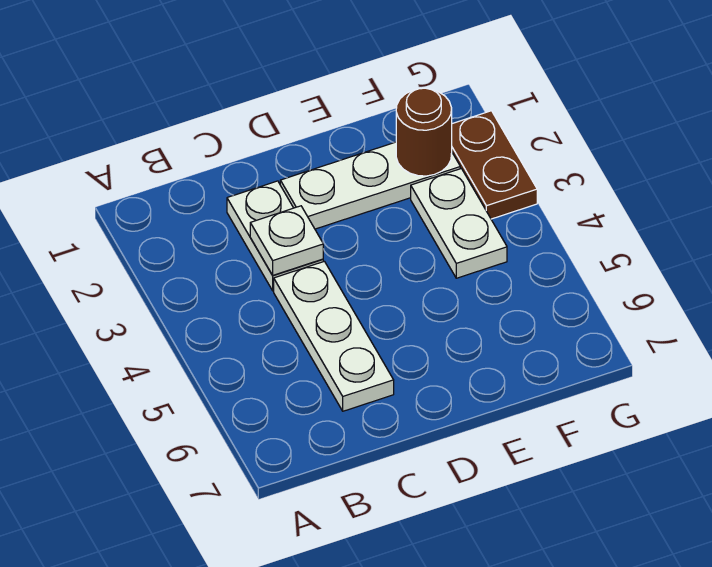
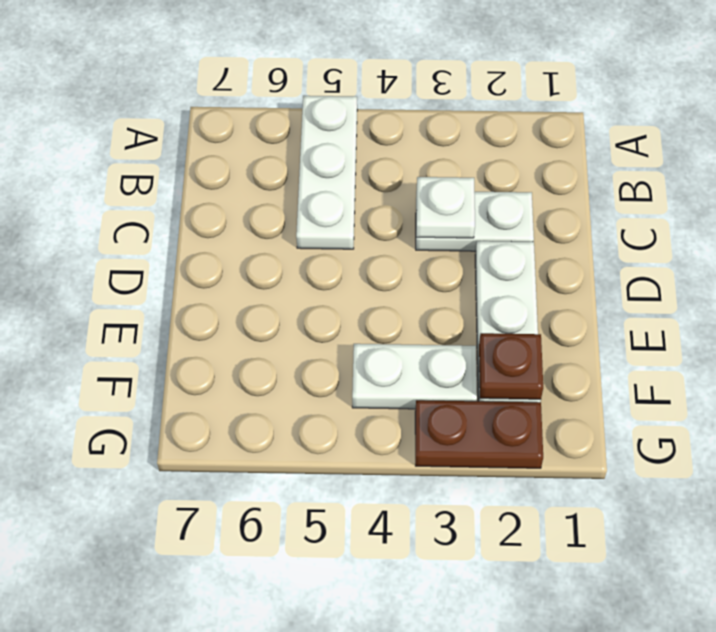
white 1x3 plate [274,261,394,411] -> white 1x3 plate turned to [296,96,357,249]
brown 1x1 round brick [396,88,452,176] -> brown 1x1 plate [479,333,543,399]

